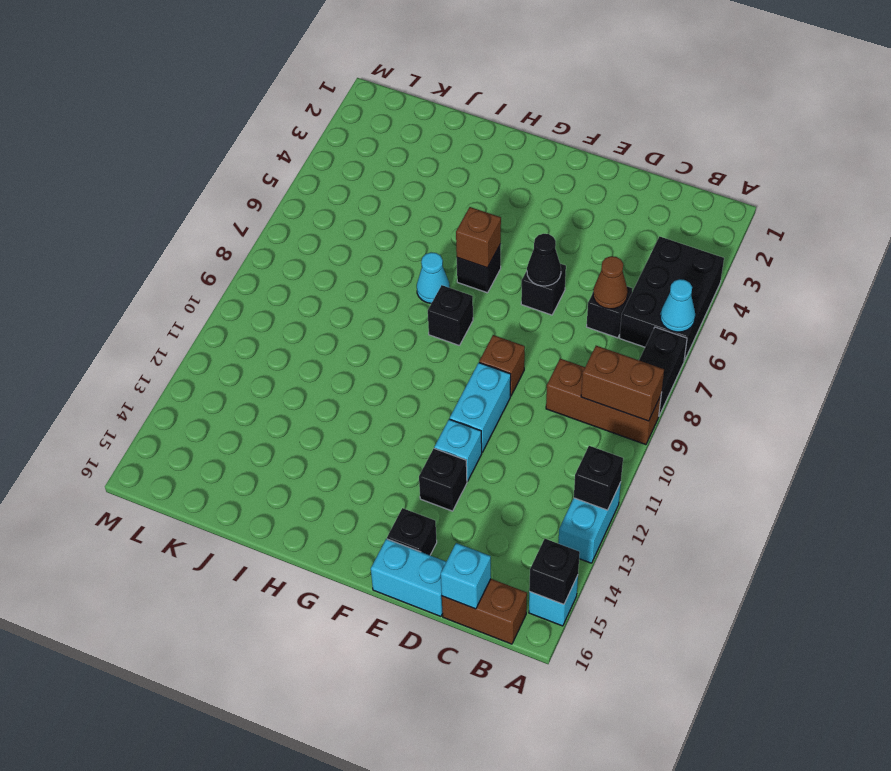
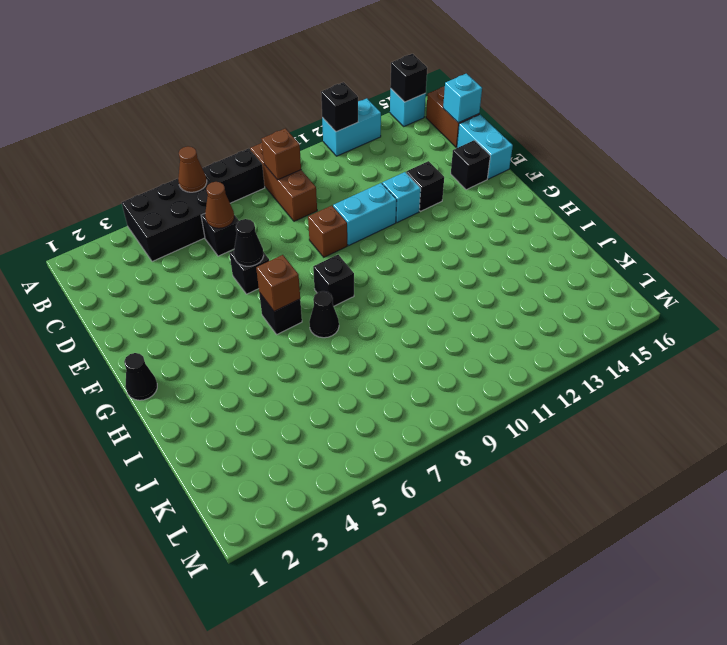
cyan 1x1 cone [660,279,695,332] -> brown 1x1 cone [178,146,207,192]
brown 1x2 brick [581,346,664,421] -> brown 1x1 brick [262,128,301,180]
none -> black 1x1 cone [124,353,157,400]
cyan 1x1 cone [417,252,450,303] -> black 1x1 cone [309,291,339,338]

